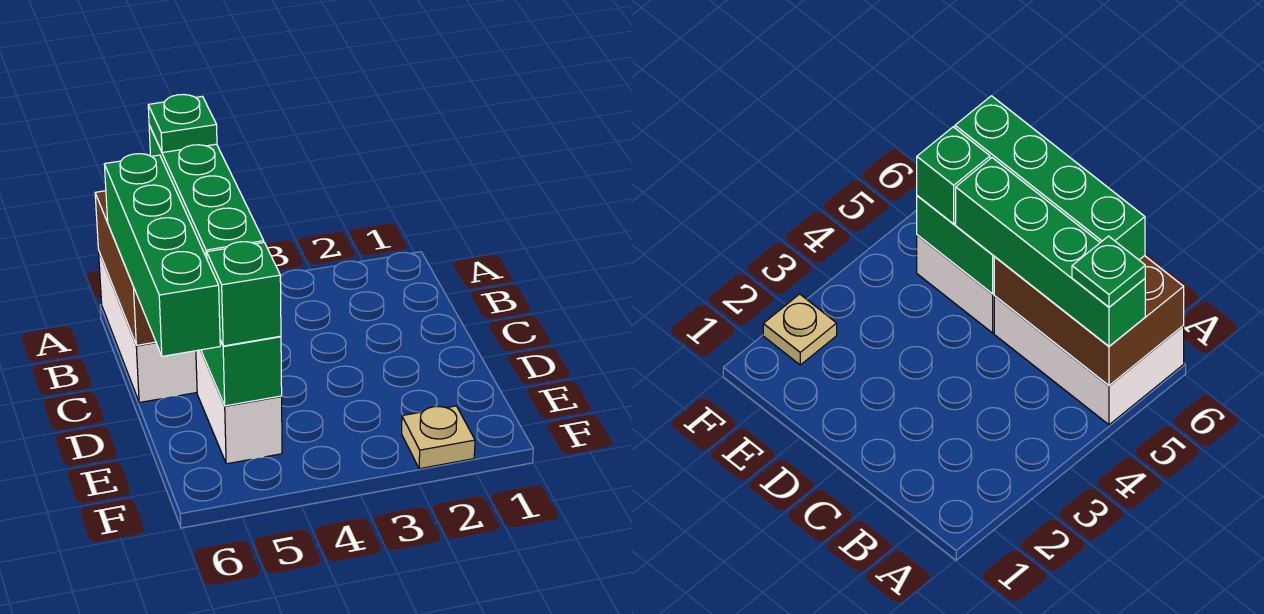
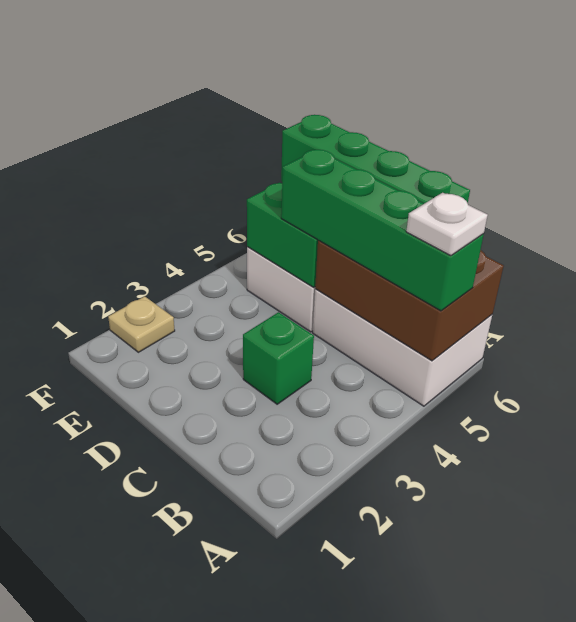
green 1x1 plate [148,94,217,153] -> white 1x1 plate [406,193,488,256]
green 1x1 brick [207,242,281,346] -> green 1x1 brick moved to [243,312,314,404]

